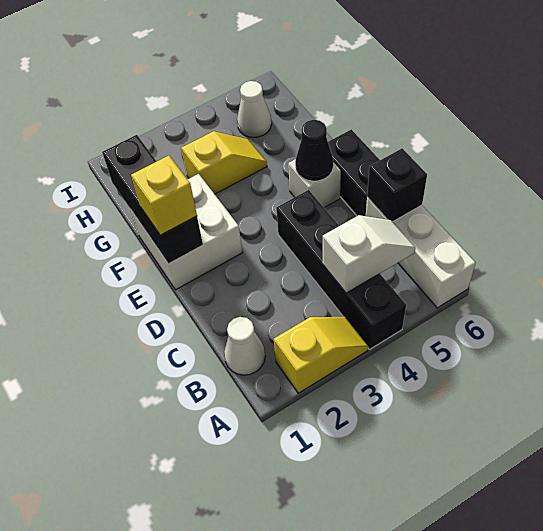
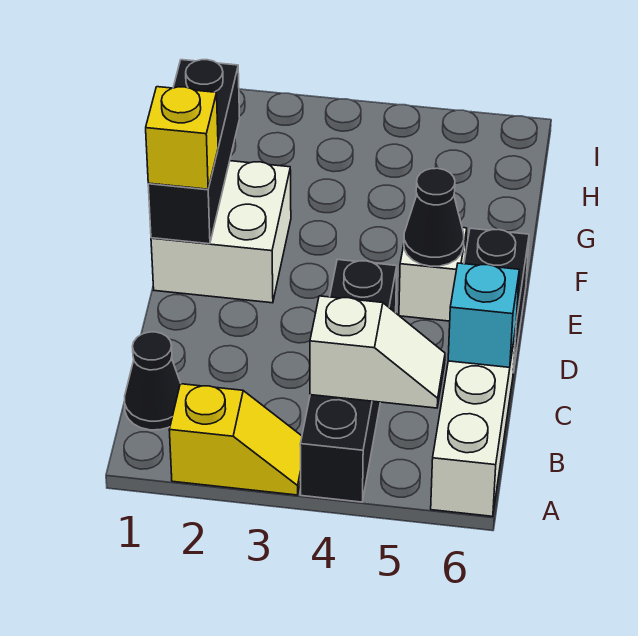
white 1x1 cone [224,317,265,375] -> black 1x1 cone [124,332,181,430]
black 1x1 brick [367,148,427,222] -> cyan 1x1 brick [448,263,519,367]
yellow 1x2 slope [181,131,267,194] -> none
white 1x1 cone [237,81,272,137] -> none

